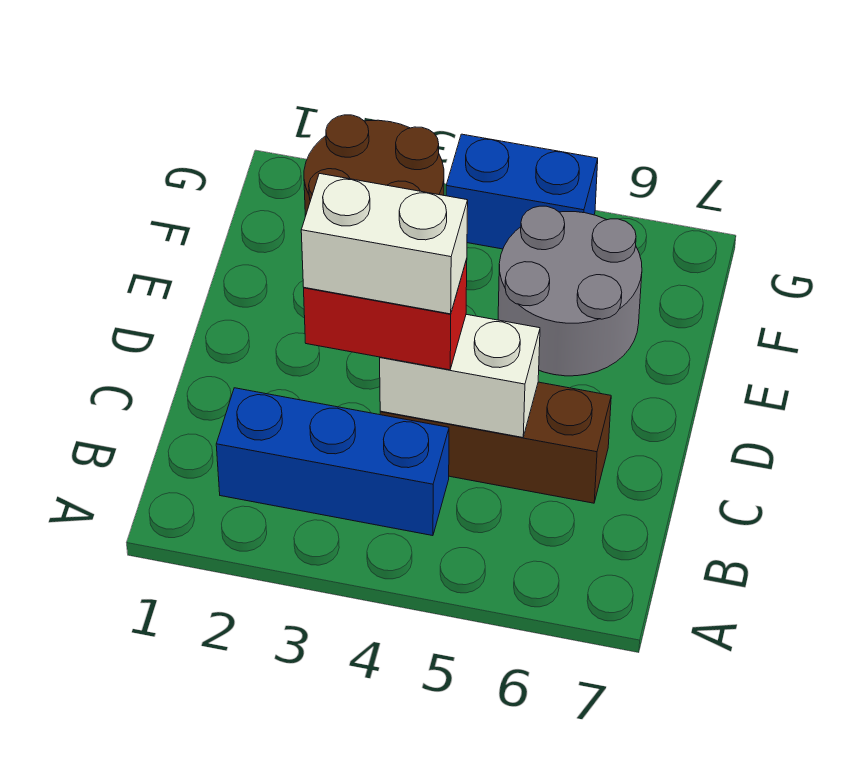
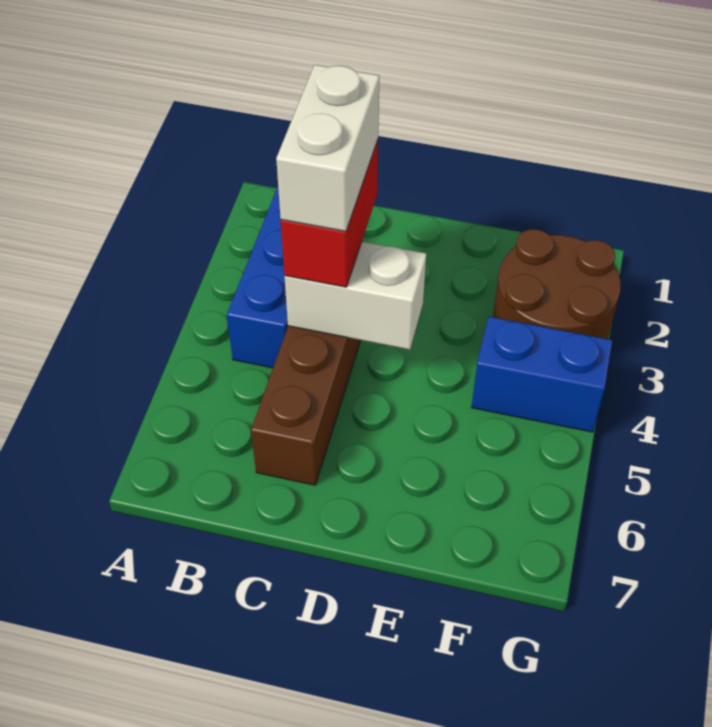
white 1x2 brick [380,314,540,438] -> white 1x2 brick turned to [285,241,426,350]
grey 2x2 round brick [498,206,642,376] -> none
blue 1x2 brick [446,134,598,249] -> blue 1x2 brick turned to [471,317,612,432]

